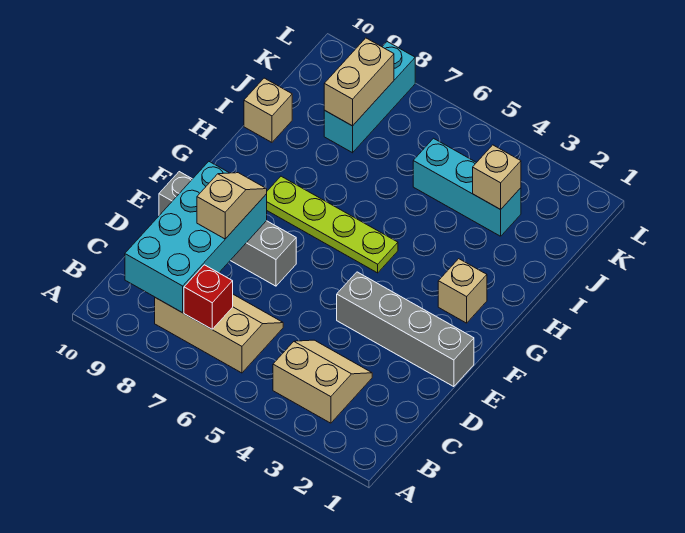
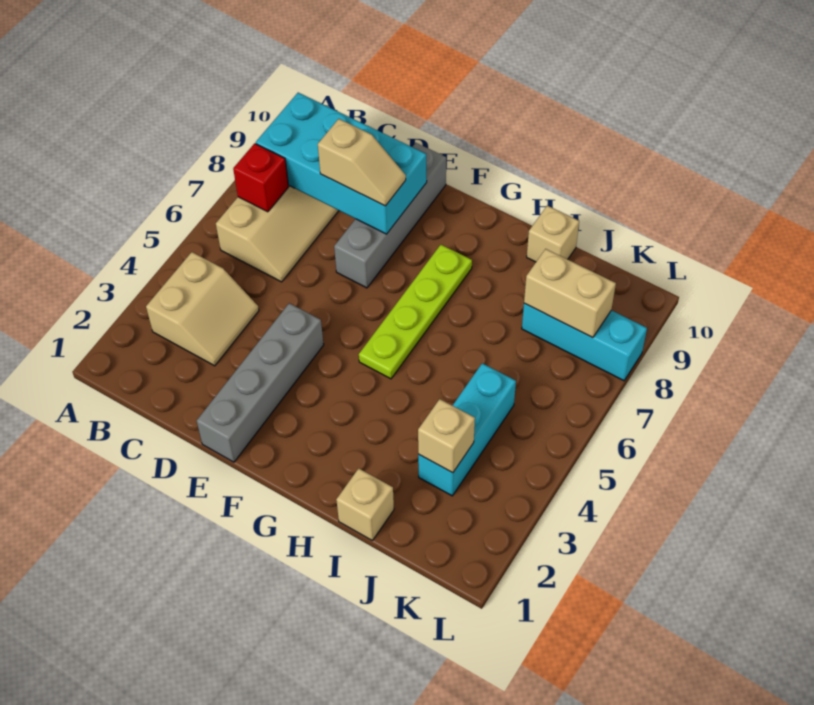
tan 1x1 brick [438,259,487,323] -> tan 1x1 brick moved to [336,468,394,540]

